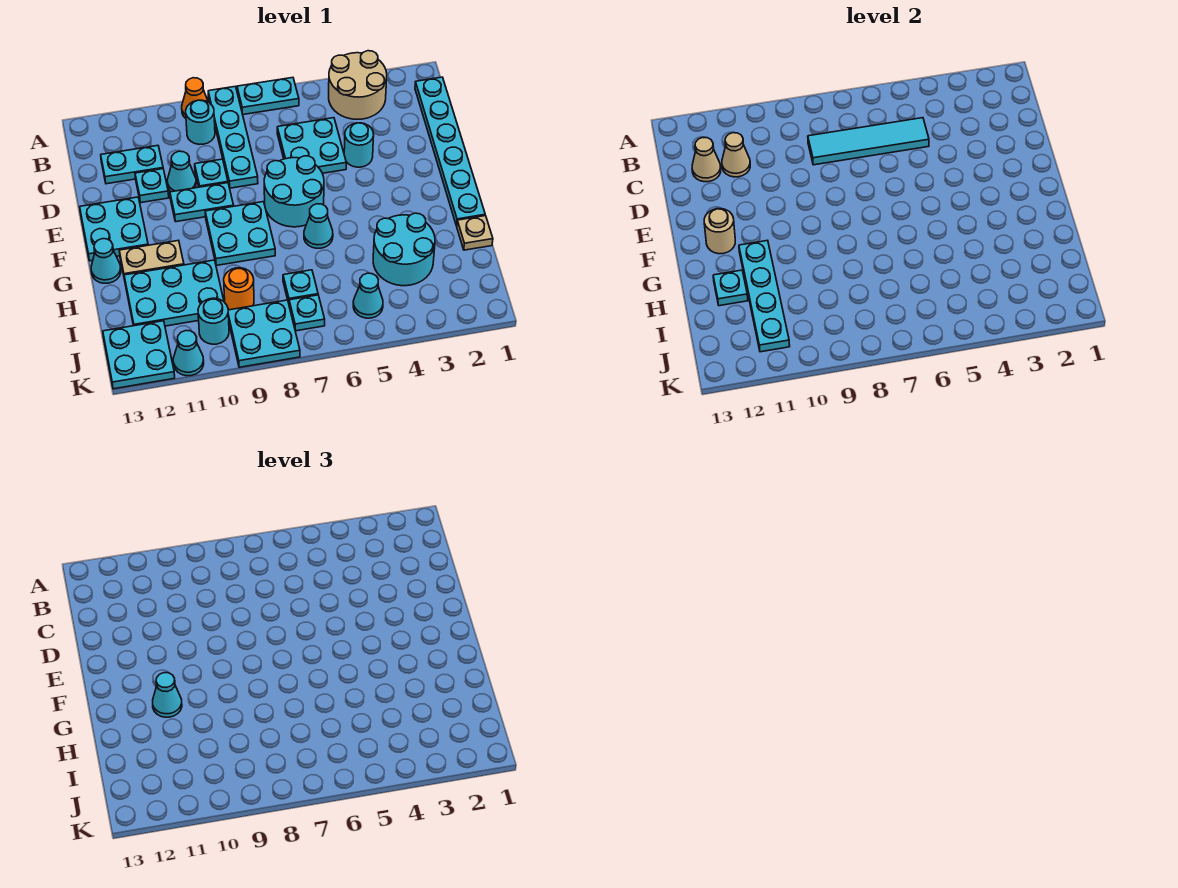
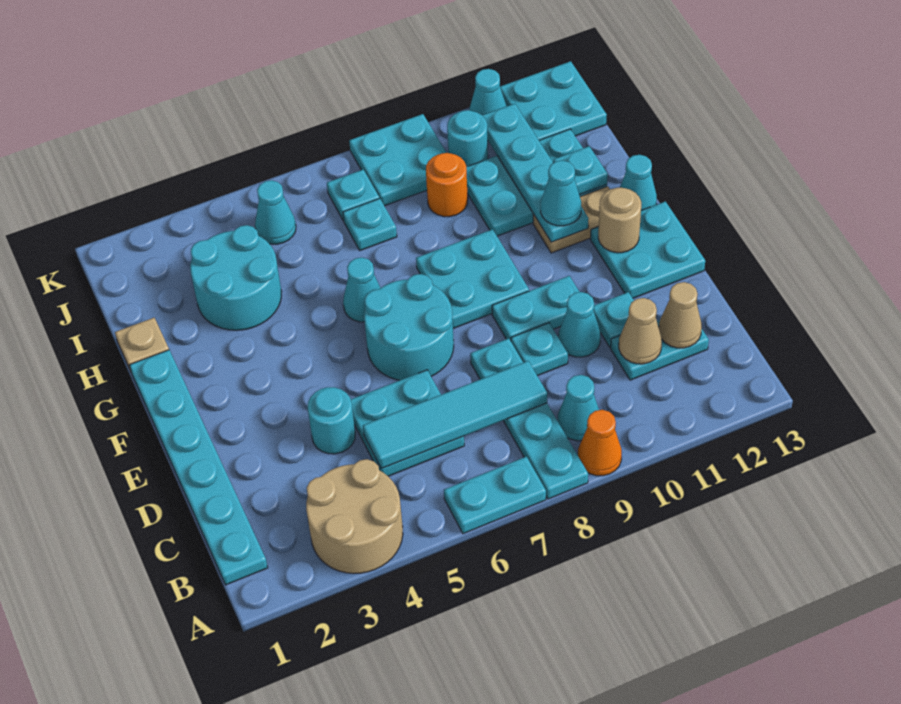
cyan 1x1 round brick [186,100,215,144] -> cyan 1x1 cone [558,375,599,441]

